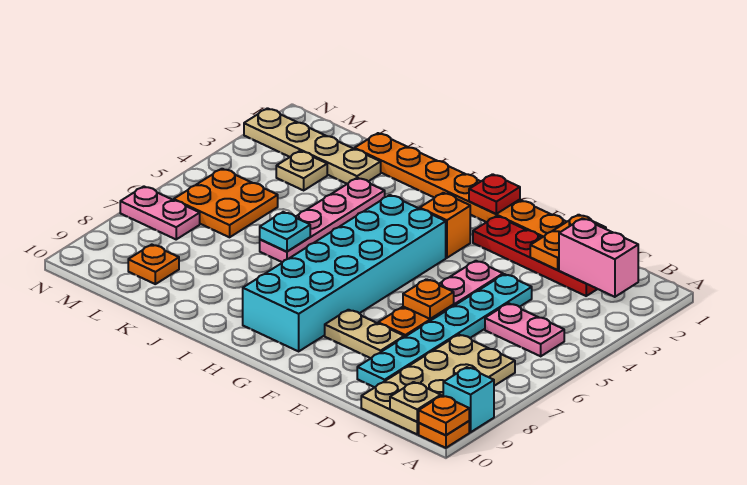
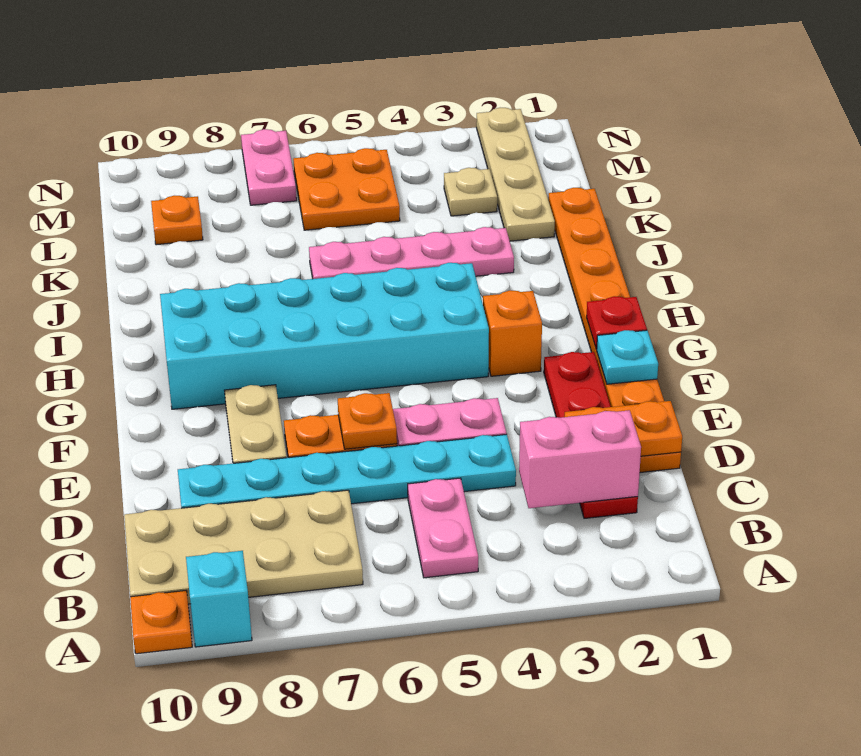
orange 1x1 plate [419,396,469,435] -> none
pink 1x2 brick [559,218,638,297] -> pink 1x2 brick turned to [519,410,641,508]
tan 1x1 plate [390,382,441,422] -> none
cyan 1x1 plate [260,212,310,252] -> cyan 1x1 plate moved to [596,330,658,384]

